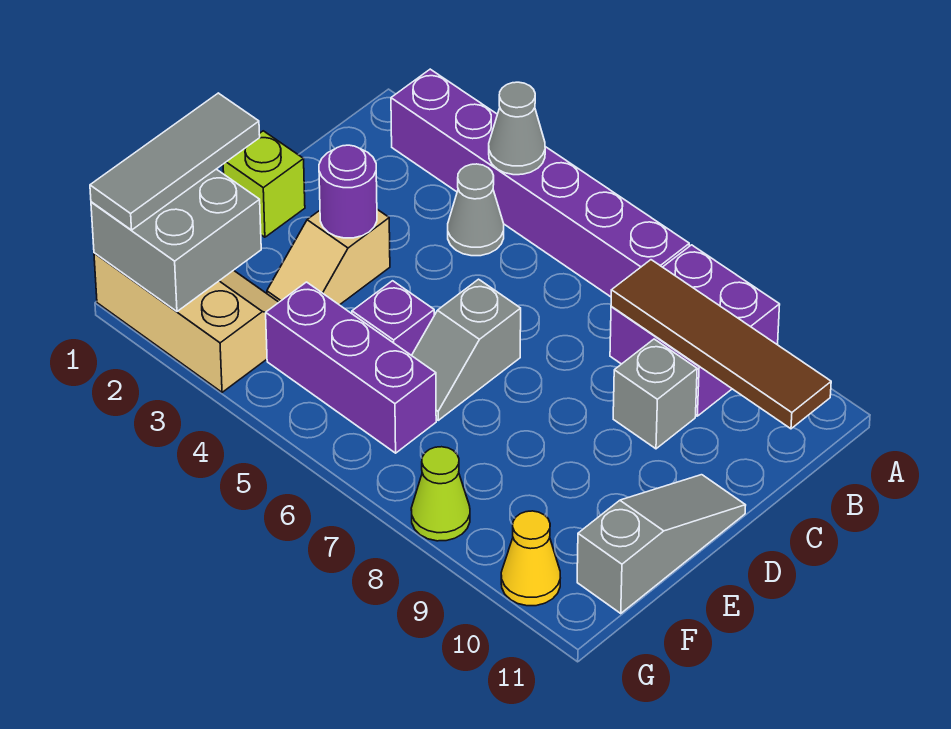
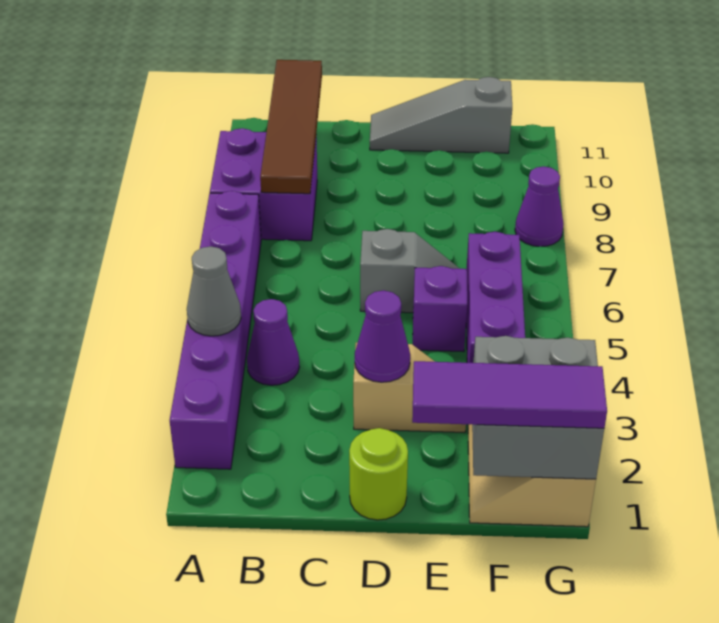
grey 1x1 cone [448,164,504,256] -> purple 1x1 cone [247,299,299,385]
grey 1x1 brick [613,339,697,449] -> none
lime 1x1 brick [223,131,305,237] -> lime 1x1 round brick [349,428,408,520]
purple 1x1 round brick [319,145,377,238] -> purple 1x1 cone [355,290,410,382]
grey 1x3 tile [90,93,260,230] -> purple 1x3 tile [412,361,607,428]
lime 1x1 cone [411,447,470,541] -> purple 1x1 cone [515,166,563,247]
yellow 1x1 cone [501,511,560,606] -> none

